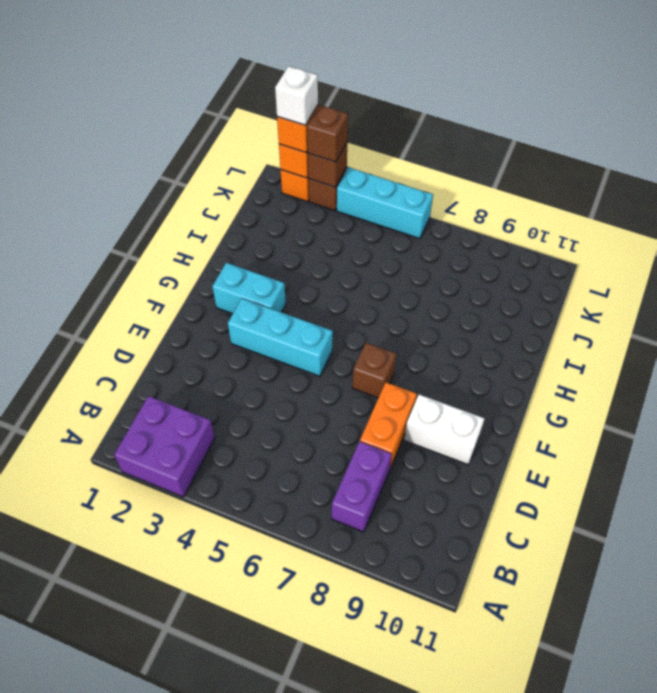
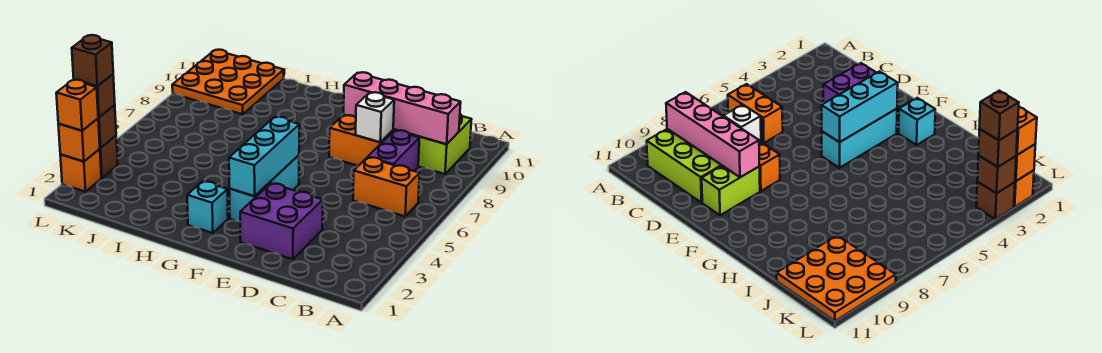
purple 2x2 brick [114,396,215,497] -> purple 2x2 brick moved to [240,183,323,259]
none -> orange 1x2 brick [353,157,420,216]
purple 1x2 brick [332,442,392,532] -> purple 1x2 brick turned to [368,130,419,171]
none -> lime 2x3 brick [393,114,472,174]
none -> pink 1x4 brick [344,72,461,144]
white 1x2 brick [404,395,485,464] -> lime 1x2 brick [702,166,760,215]
brown 1x1 brick [353,343,396,398] -> brown 1x1 brick moved to [72,35,113,86]
cyan 1x2 brick [212,263,286,314] -> cyan 1x1 brick [187,181,228,233]
none -> orange 3x3 plate [172,50,284,114]
white 1x1 brick [275,66,318,125] -> white 1x1 brick moved to [356,92,394,142]
cyan 1x3 brick [337,167,433,239] -> cyan 1x3 brick moved to [229,117,299,196]

